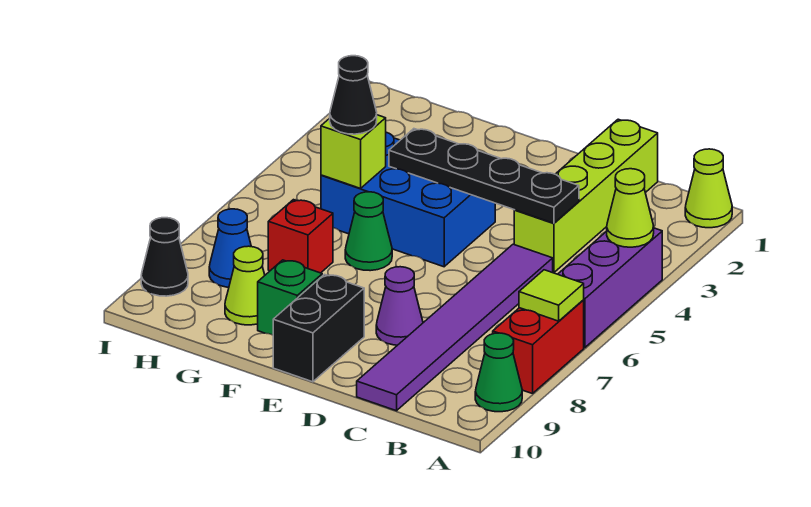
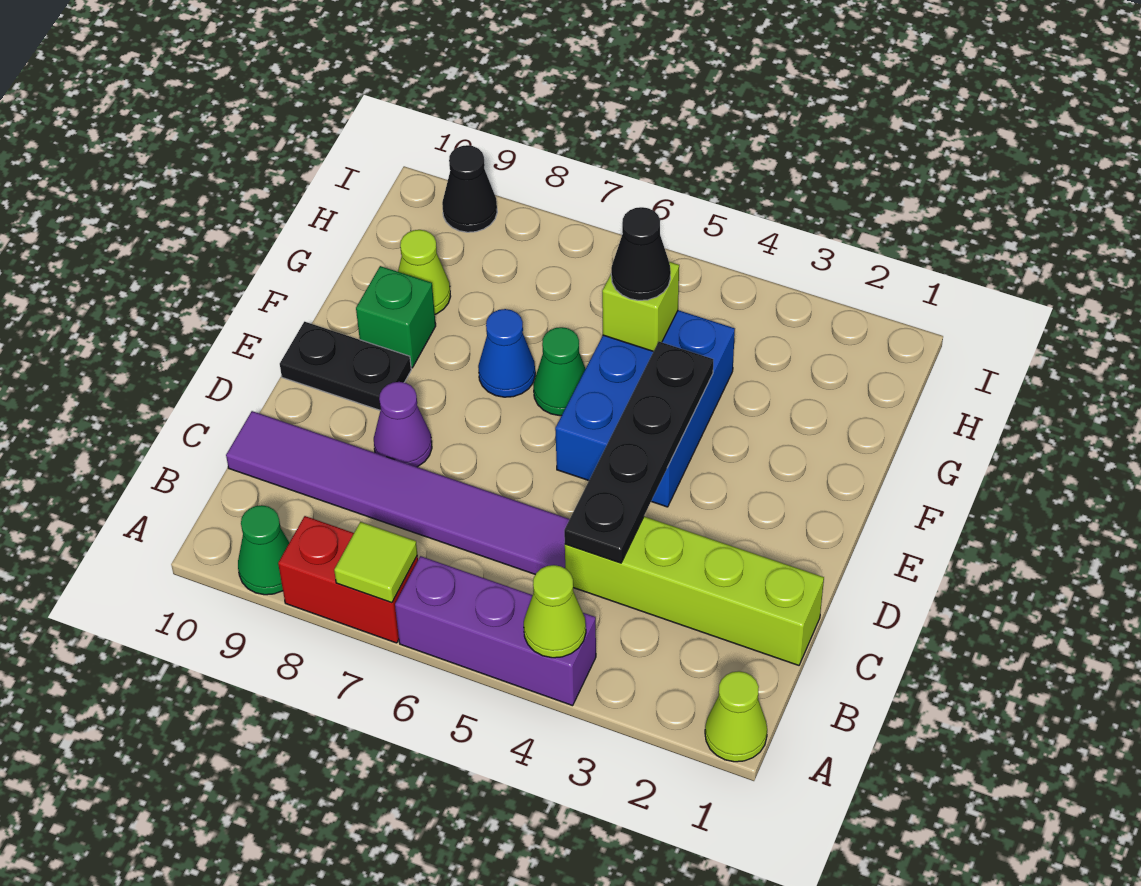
black 1x2 brick [273,274,364,382] -> black 1x2 plate [280,322,411,410]
red 1x1 brick [268,200,333,273] -> none
blue 1x1 cone [209,209,251,287] -> blue 1x1 cone moved to [478,309,535,397]

